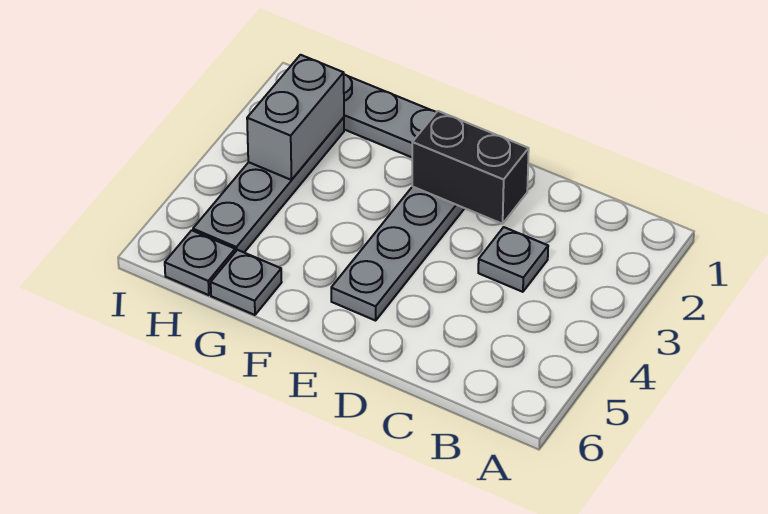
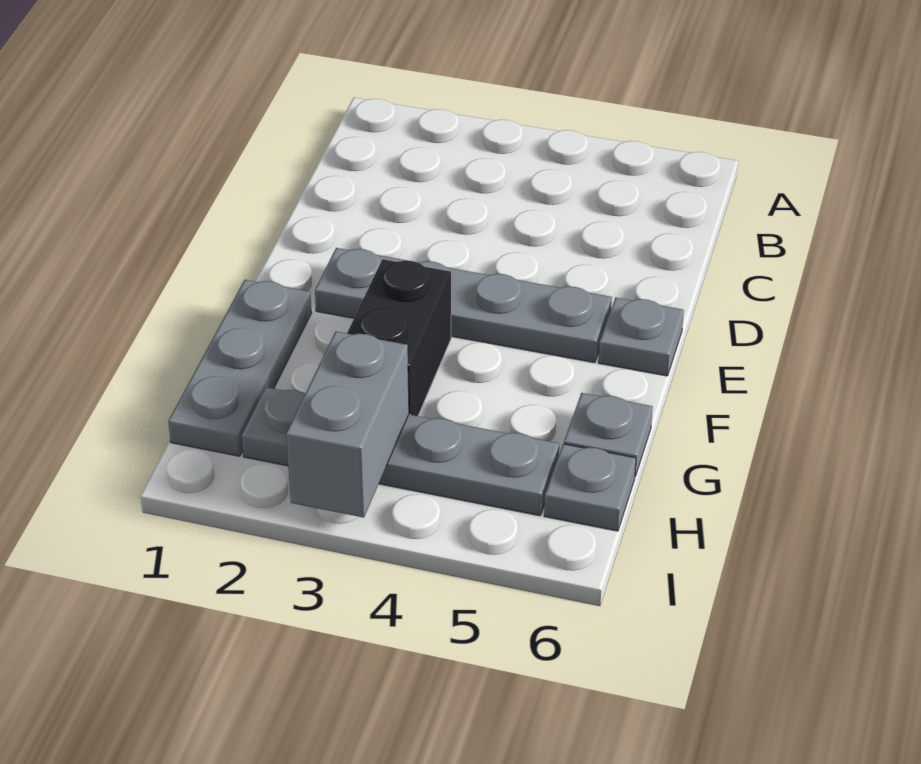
grey 1x1 plate [478,227,548,292] -> grey 1x1 plate moved to [598,298,684,376]
black 1x2 brick [412,111,529,224] -> black 1x2 brick moved to [347,259,451,416]
grey 1x2 brick [247,55,344,180] -> grey 1x2 brick turned to [286,332,409,518]

